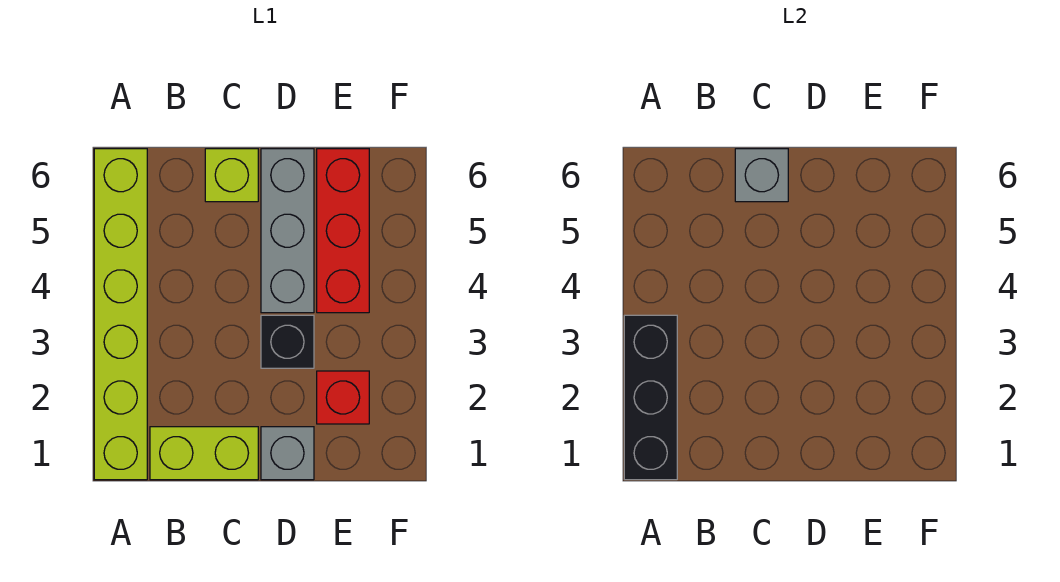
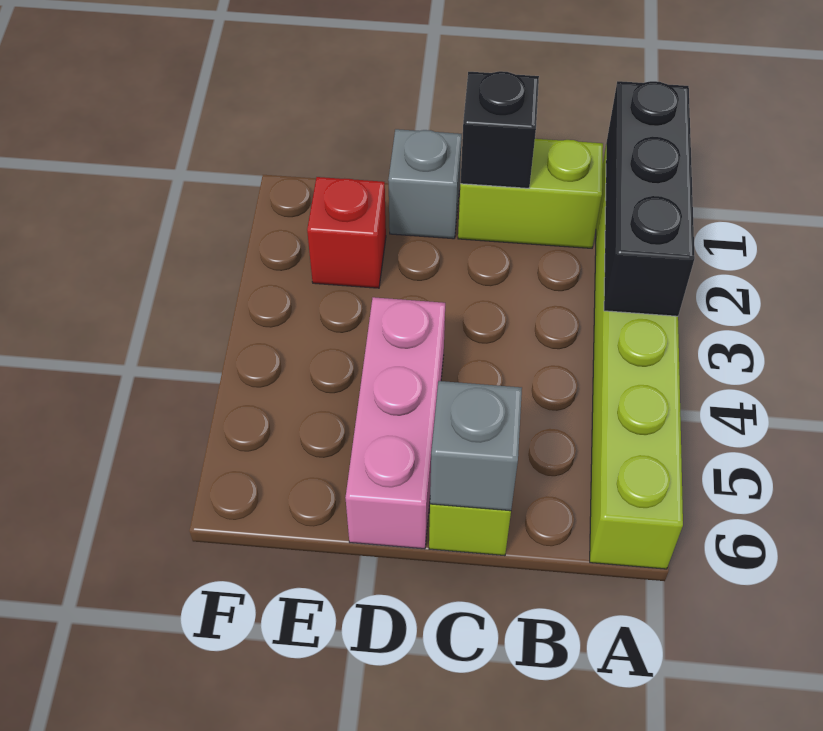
black 1x1 brick [261,315,314,368] -> black 1x1 brick moved to [460,71,539,188]
grey 1x3 brick [261,149,314,313] -> pink 1x3 brick [345,297,445,549]
red 1x3 brick [317,149,369,313] -> none

